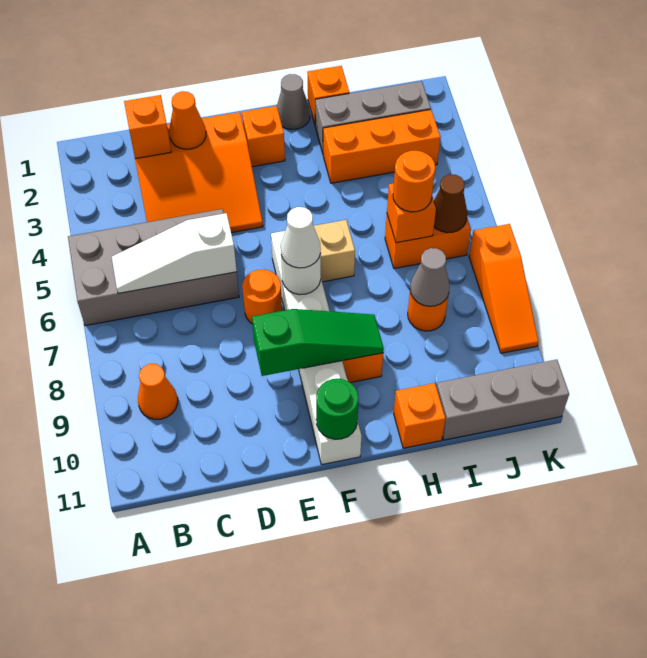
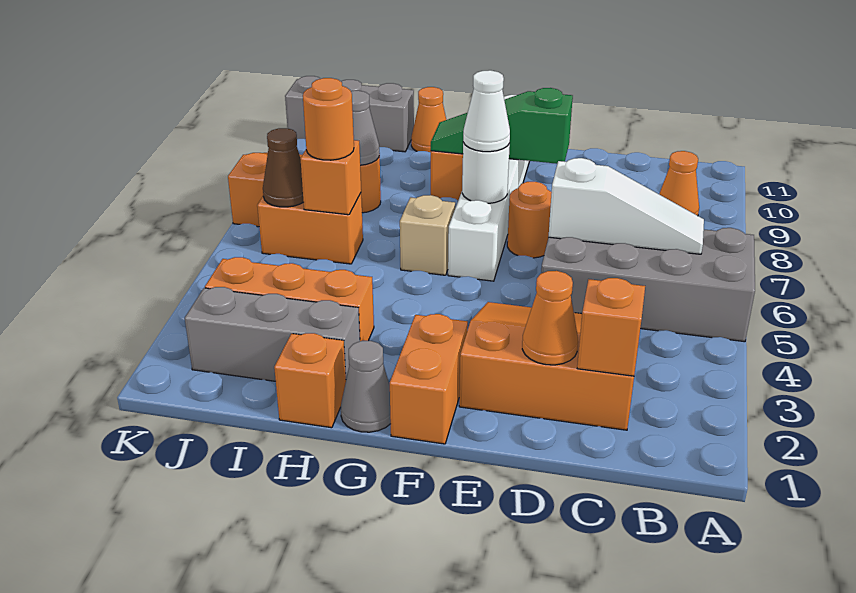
orange 1x1 brick [242,106,285,167] -> orange 1x2 brick [390,314,468,444]
green 1x1 round brick [316,379,359,439] -> none
orange 1x1 brick [394,383,445,448] -> orange 1x1 cone [411,87,446,152]

